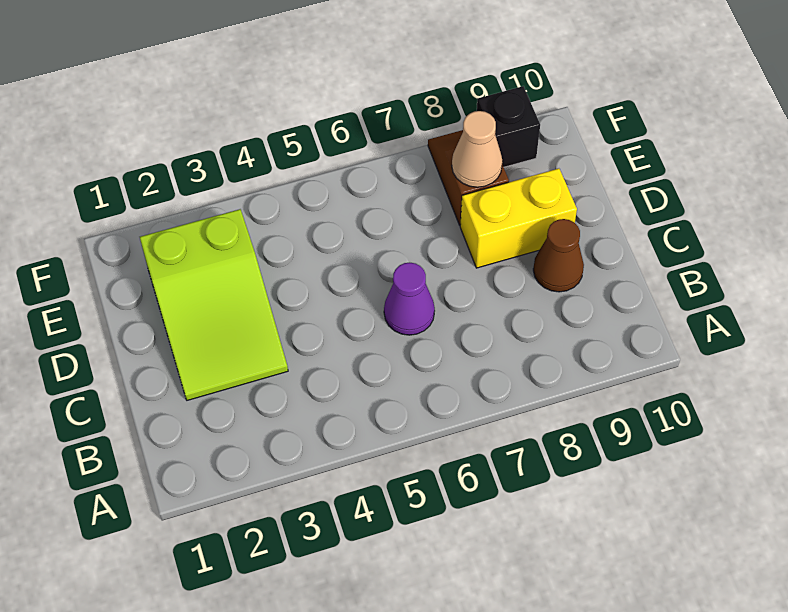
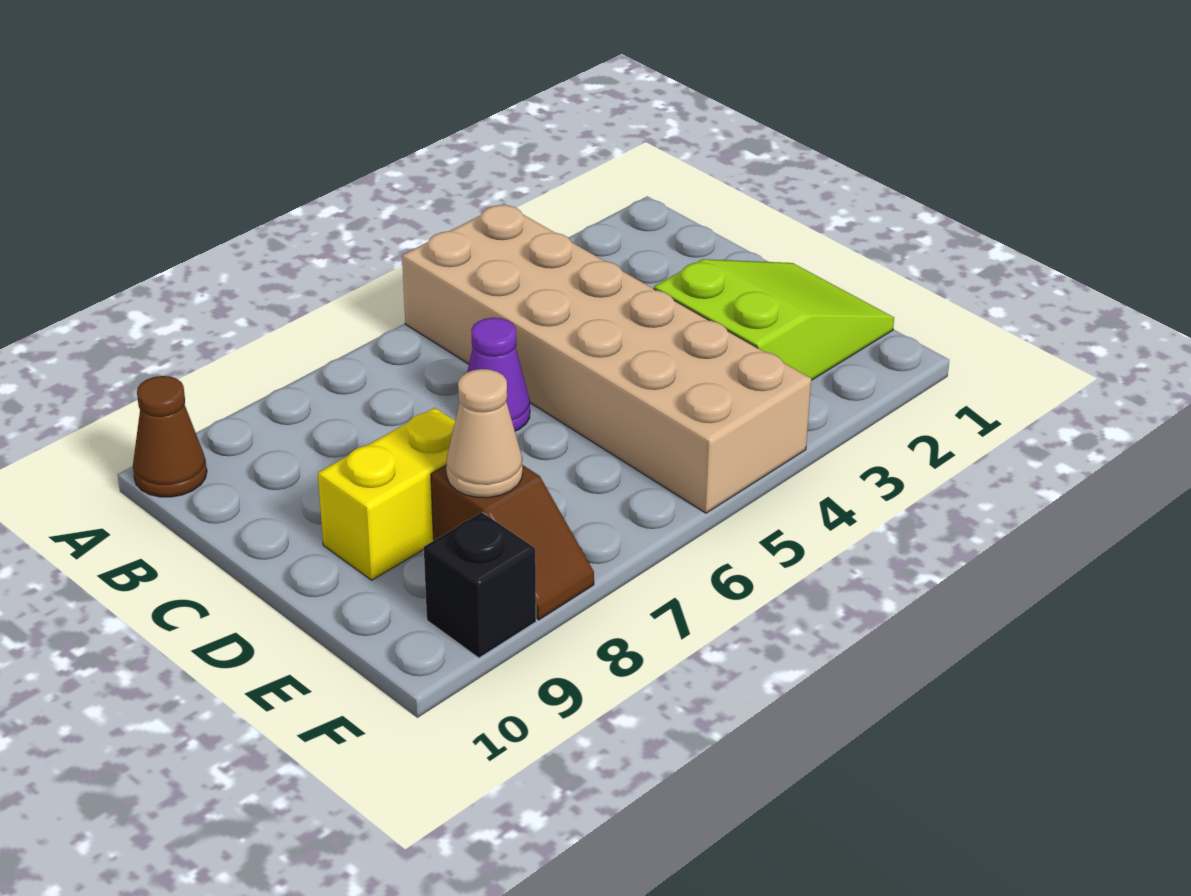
none -> tan 2x6 brick [402,204,811,513]
lime 2x3 slope [140,209,288,400] -> lime 2x3 slope turned to [654,259,894,380]
brown 1x1 cone [533,219,584,292] -> brown 1x1 cone moved to [133,376,207,497]

